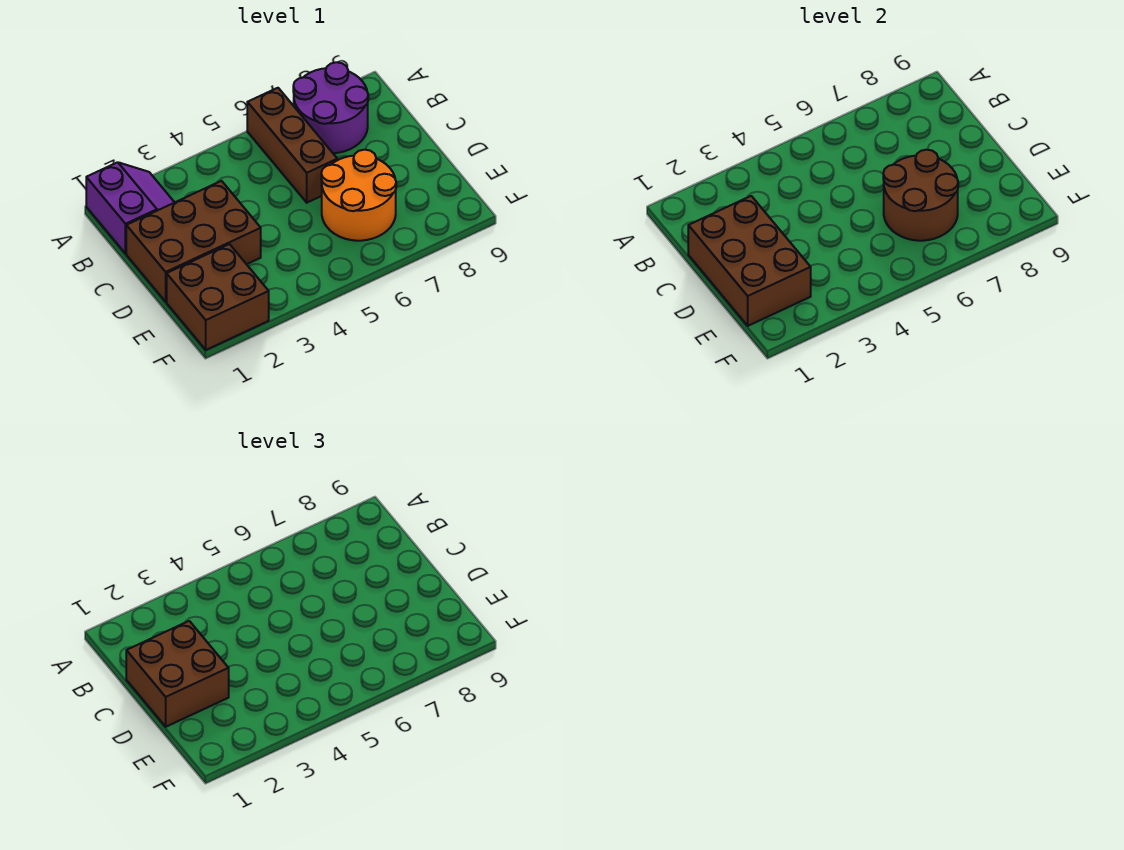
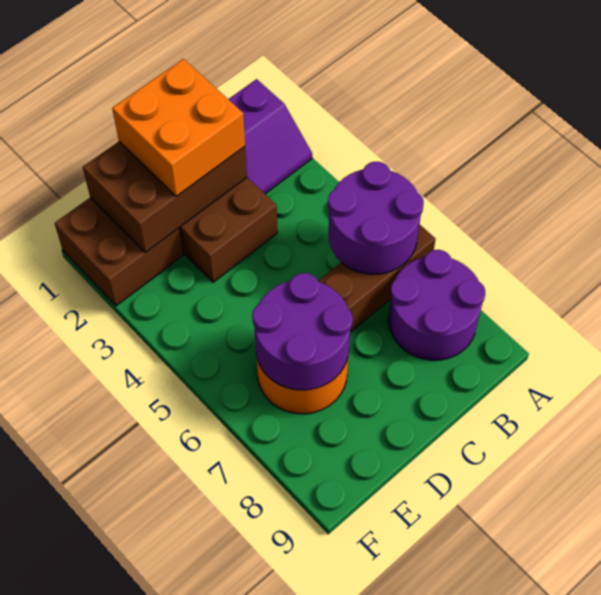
none -> purple 2x2 round brick [328,162,424,274]
brown 2x2 brick [126,621,229,727] -> orange 2x2 brick [112,59,245,196]
brown 2x2 round brick [883,150,958,241] -> purple 2x2 round brick [252,273,353,390]

